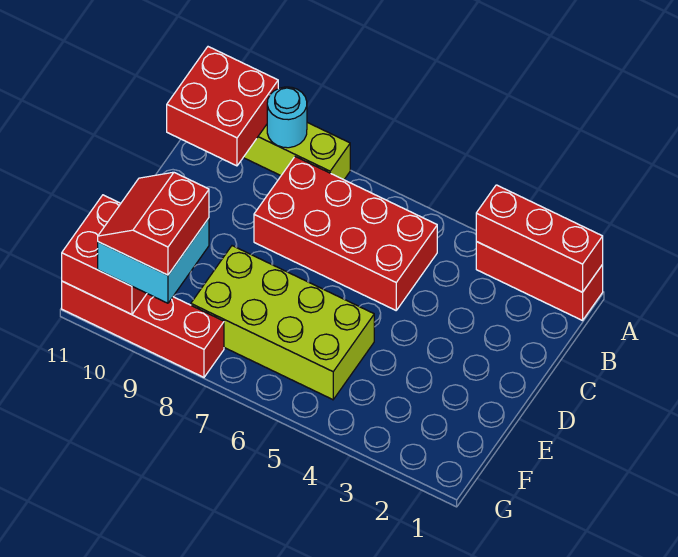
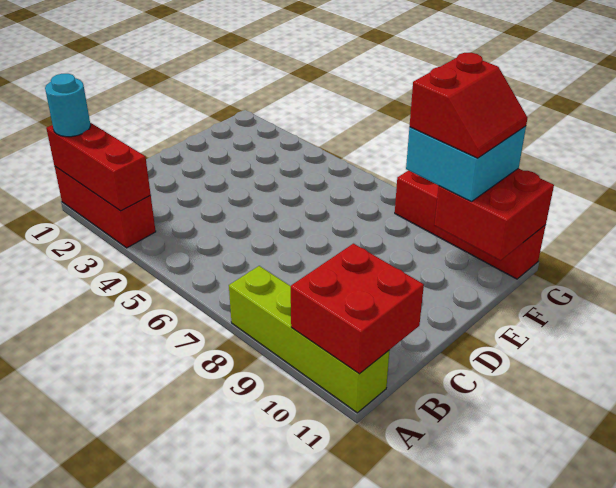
cyan 1x1 round brick [267,87,307,148] -> cyan 1x1 round brick moved to [45,74,91,137]
red 2x4 brick [254,157,437,310] -> none
lime 2x4 brick [191,246,374,400] -> none

